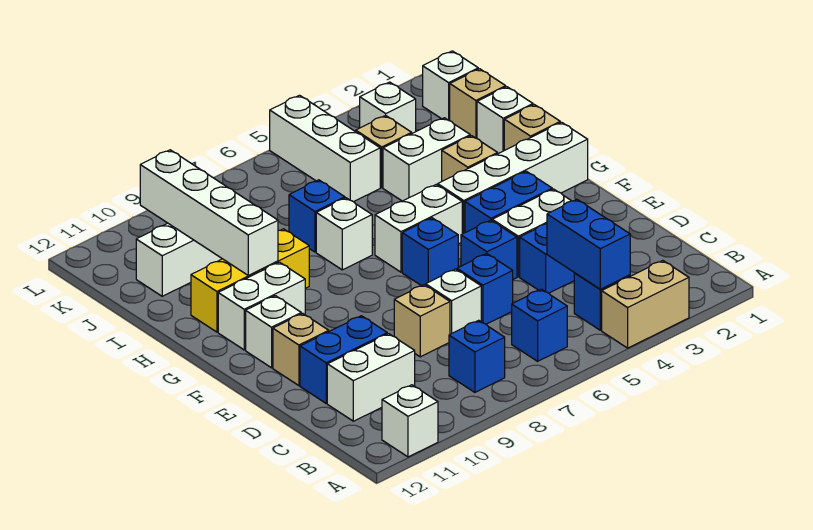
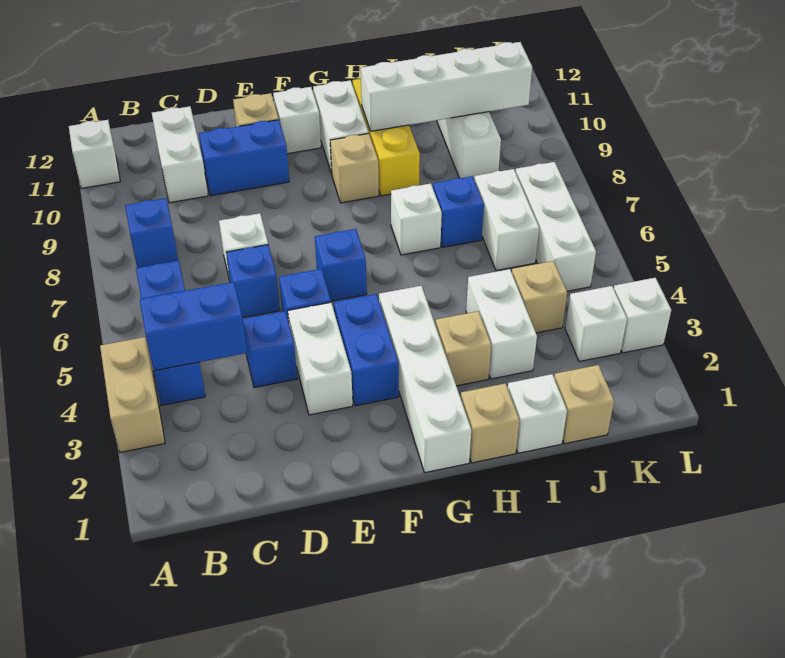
tan 1x1 brick [394,285,450,357] -> tan 1x1 brick moved to [330,134,379,203]
blue 1x2 brick [300,316,387,403] -> blue 1x2 brick turned to [199,120,289,196]
white 1x2 brick [375,185,462,272] -> white 1x2 brick moved to [474,169,539,271]
white 1x3 brick [270,95,380,202] -> white 1x3 brick turned to [516,162,596,291]
white 1x1 brick [423,51,478,121] -> white 1x1 brick moved to [614,278,671,353]

